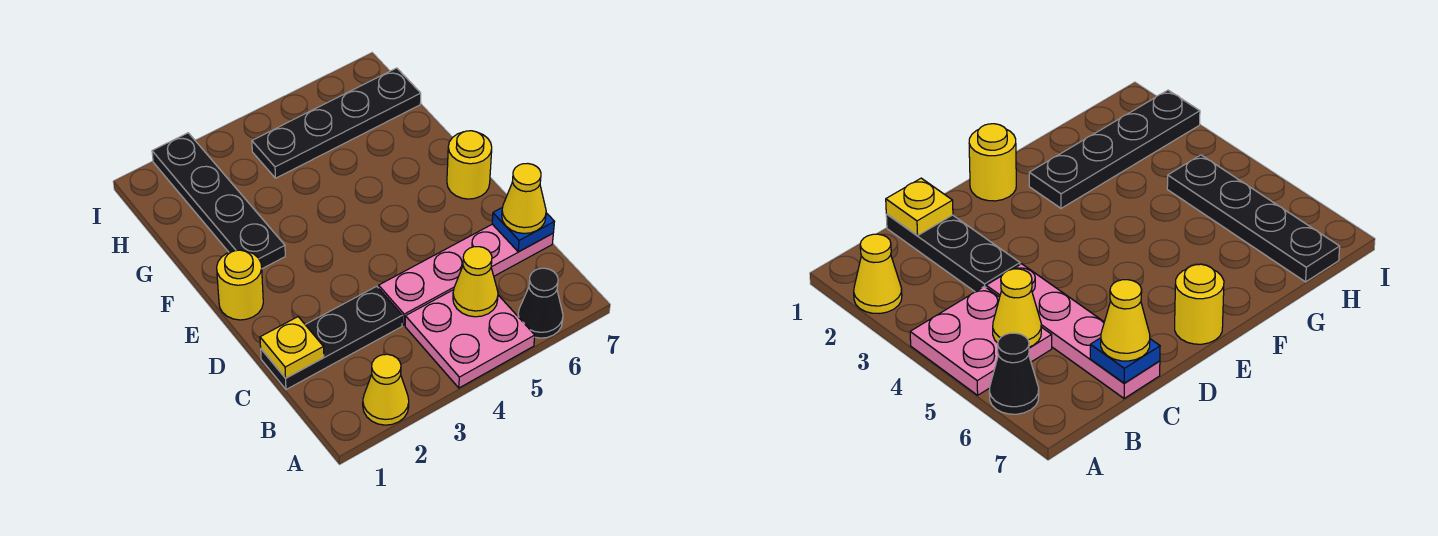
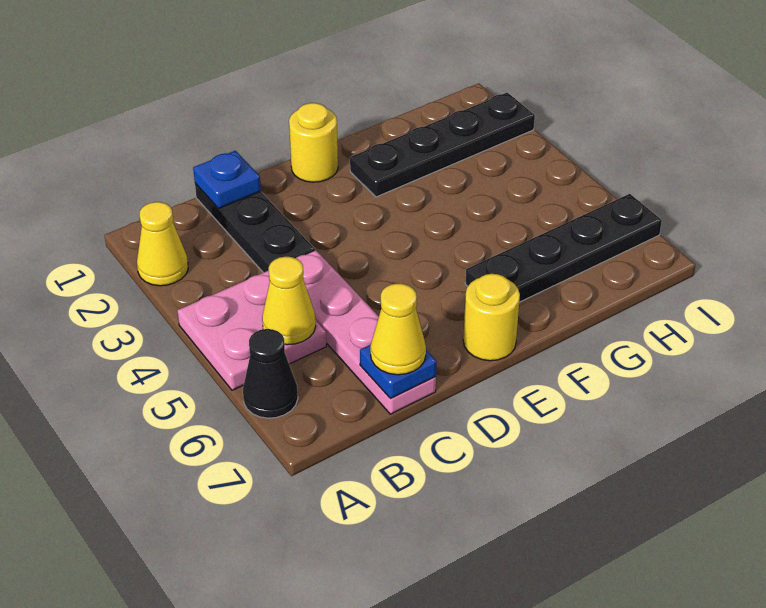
yellow 1x1 plate [260,317,324,378] -> blue 1x1 plate [193,151,261,209]
black 1x4 plate [252,68,421,178] -> black 1x4 plate turned to [465,194,662,302]

